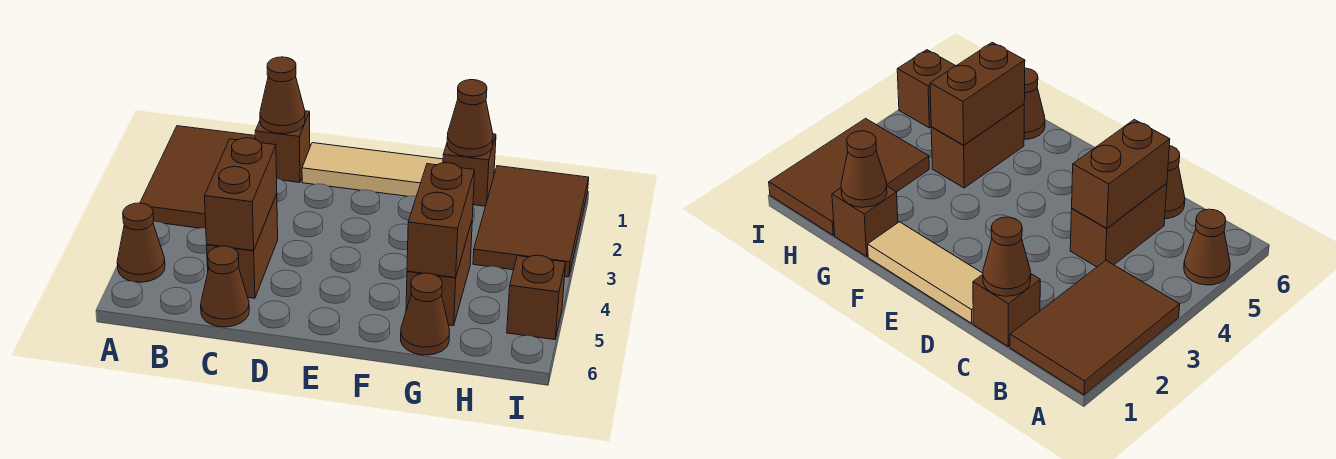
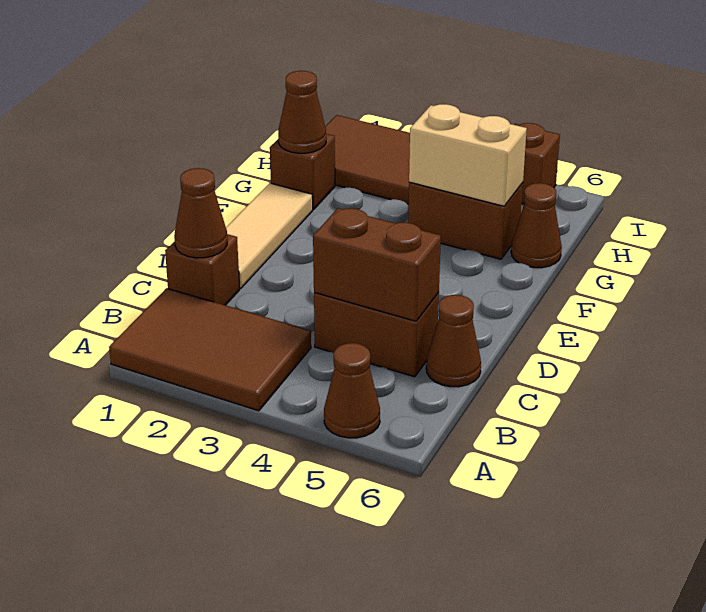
brown 1x2 brick [407,163,475,278] -> tan 1x2 brick [409,104,527,206]

